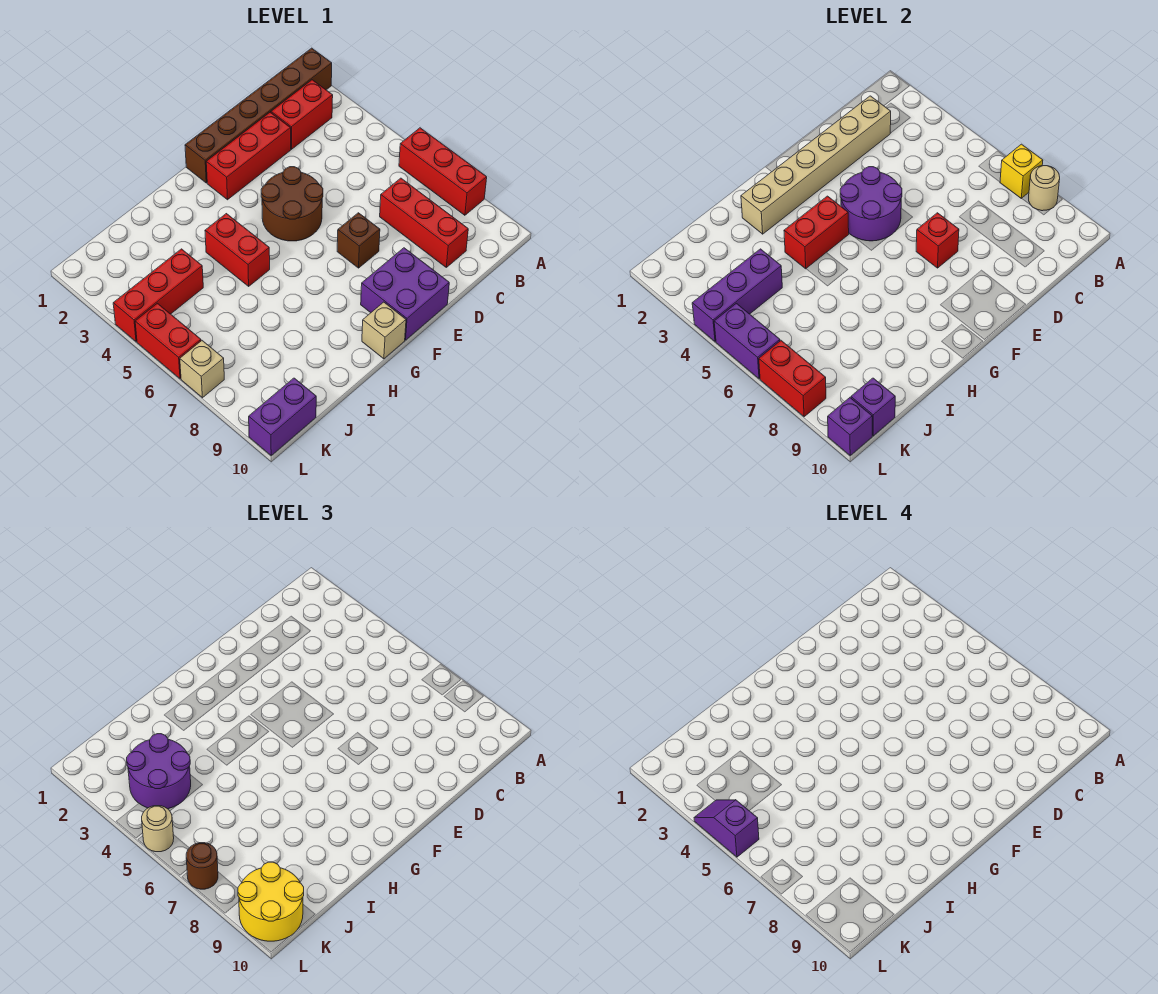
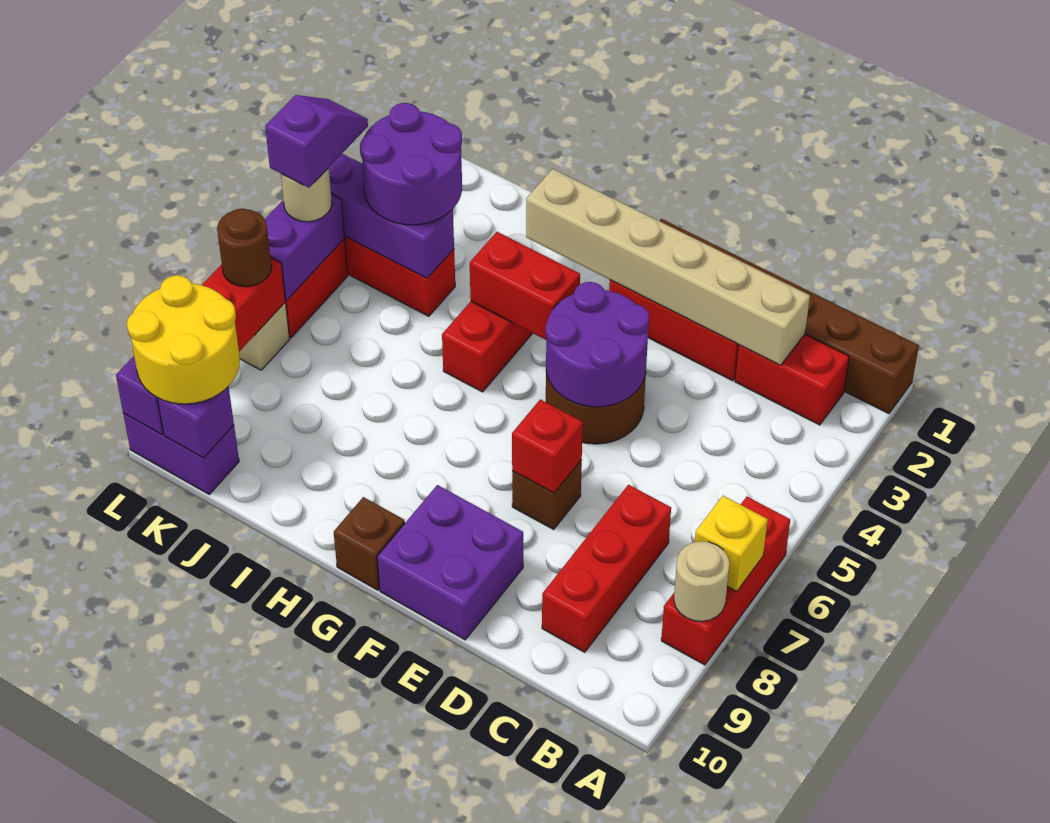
tan 1x1 brick [362,302,406,359] -> brown 1x1 brick [334,497,405,590]

